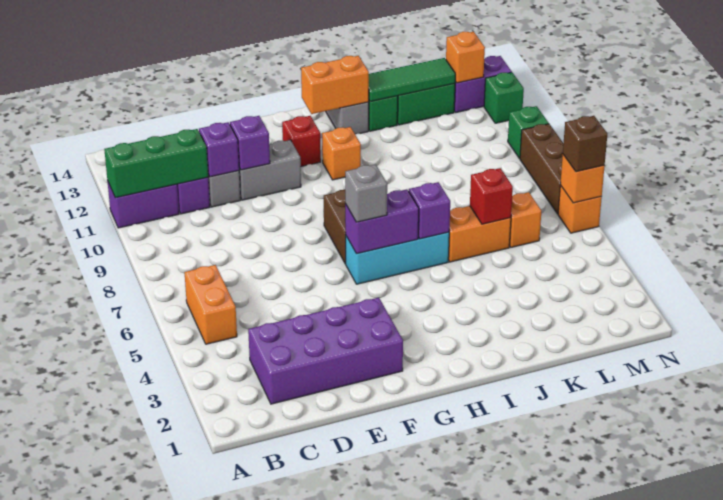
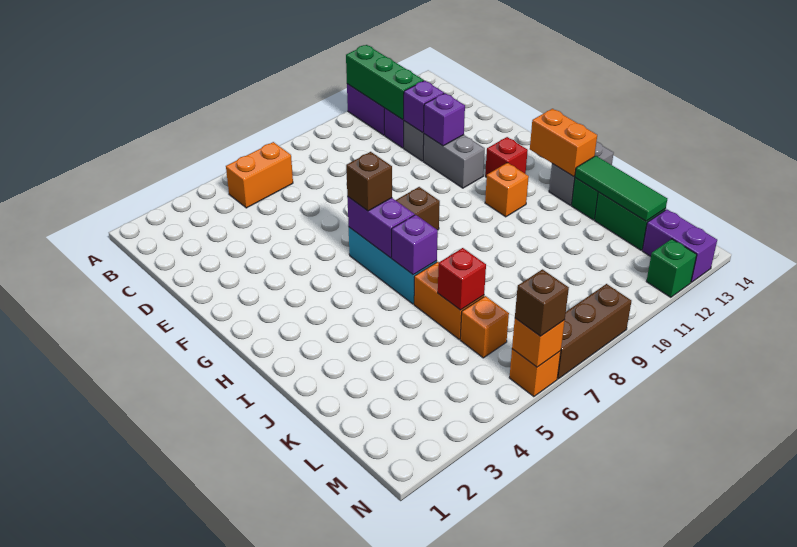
purple 2x4 brick [248,298,403,404] -> none
grey 1x1 brick [345,164,387,222] -> brown 1x1 brick [346,152,392,211]
orange 1x1 brick [446,32,485,83] -> none
green 1x1 brick [508,106,549,159] -> none

